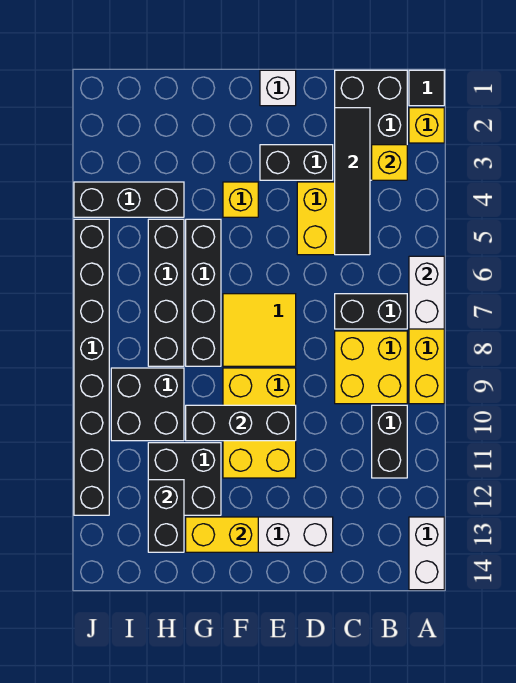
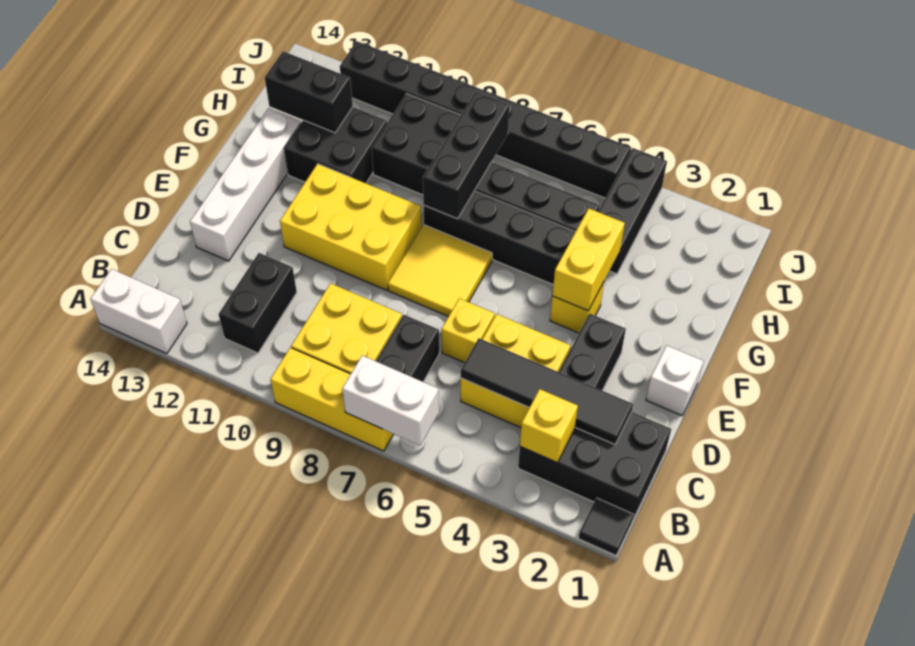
yellow 1x1 brick [409,108,444,143] -> yellow 1x1 brick moved to [442,298,495,363]
black 1x2 brick [372,405,407,478] -> black 1x2 brick turned to [219,253,297,353]
black 1x3 brick [186,405,296,441] -> black 1x3 brick moved to [423,92,510,219]
yellow 1x2 brick [186,517,258,552] -> yellow 1x2 brick moved to [552,209,625,311]

